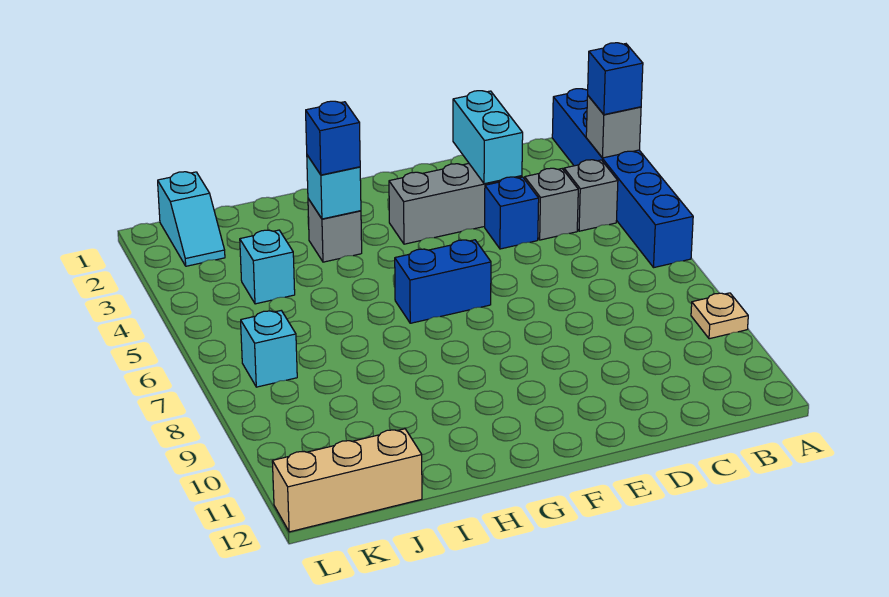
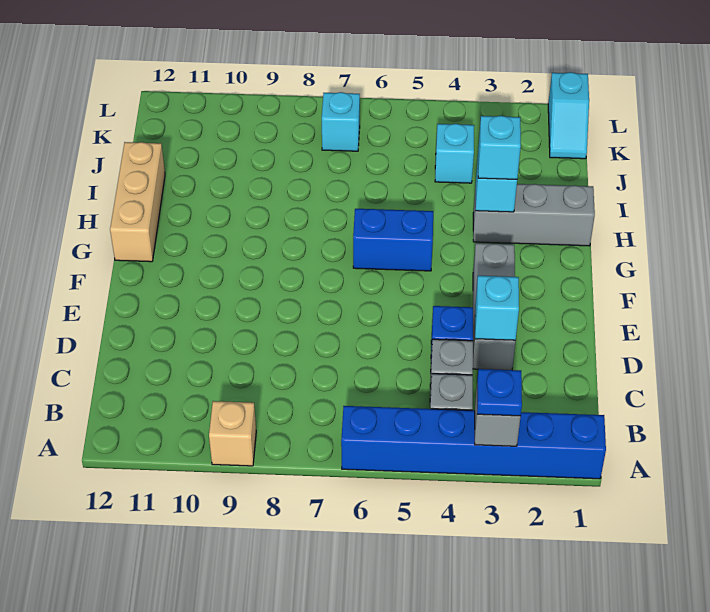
blue 1x1 brick [588,43,643,115] -> blue 1x1 plate [477,369,522,416]
tan 1x1 plate [691,293,748,339] -> tan 1x1 brick [209,401,256,466]
cyan 1x2 brick [453,91,523,184] -> cyan 1x1 brick [475,276,519,340]
blue 1x2 brick [395,240,491,323] -> blue 1x2 brick turned to [353,209,433,271]
grey 1x1 brick [308,199,362,262] -> grey 1x3 brick [473,184,595,246]
blue 1x1 brick [306,101,360,175] -> cyan 1x1 brick [478,116,521,179]
tan 1x3 brick [272,429,422,532] -> tan 1x3 brick moved to [110,142,165,262]
cyan 1x2 slope [158,172,225,266] -> cyan 1x2 slope turned to [548,72,589,159]

